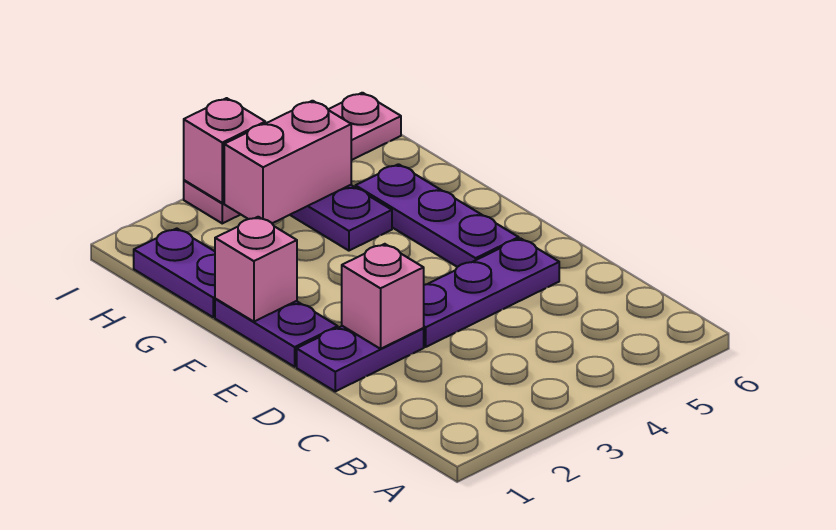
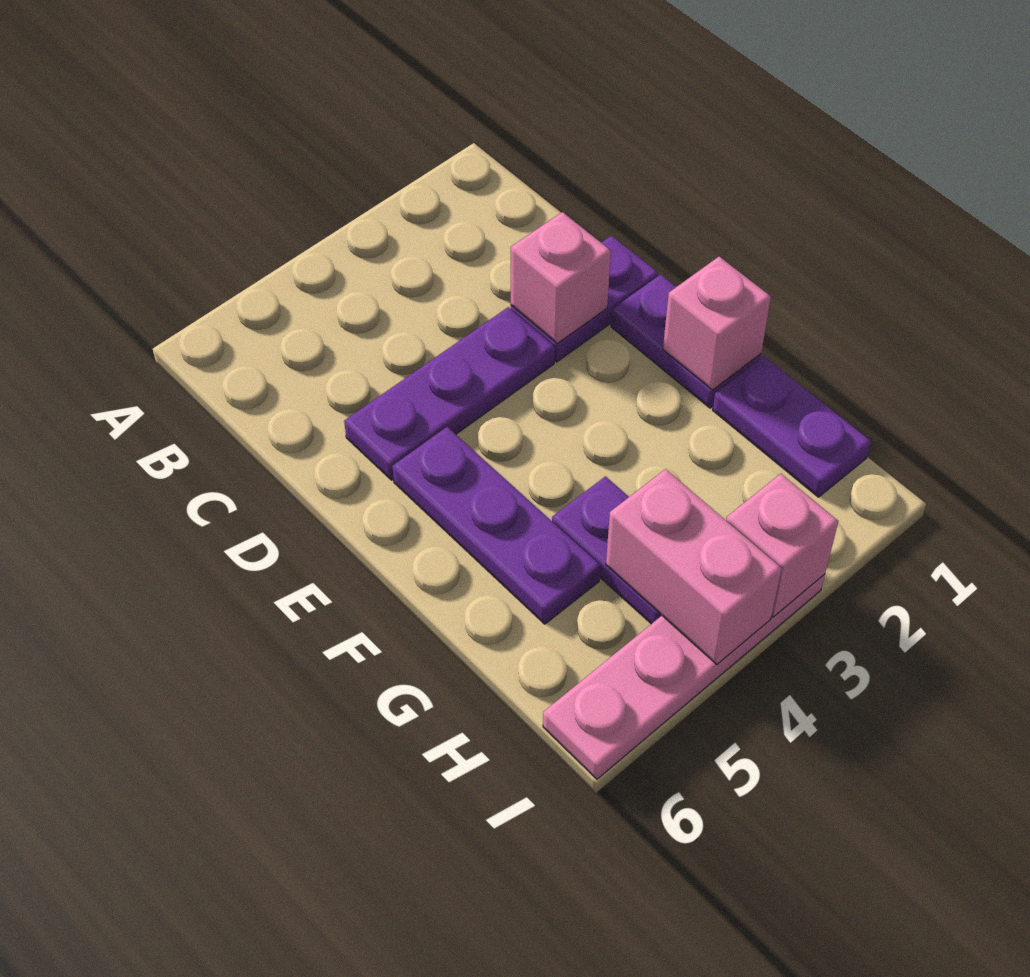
pink 1x2 brick [224,101,351,223] -> pink 1x2 brick turned to [606,469,782,664]

